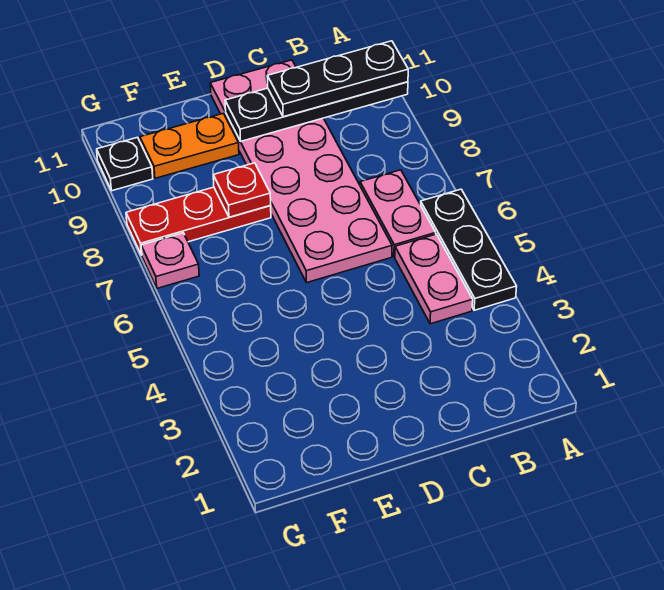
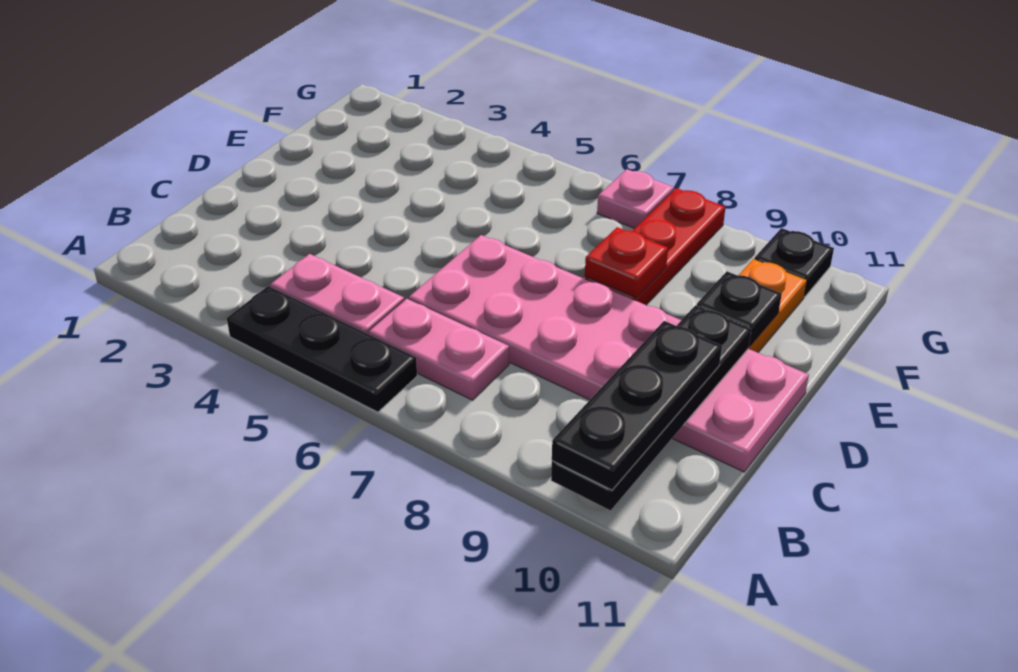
none -> black 1x1 plate [697,271,782,346]

